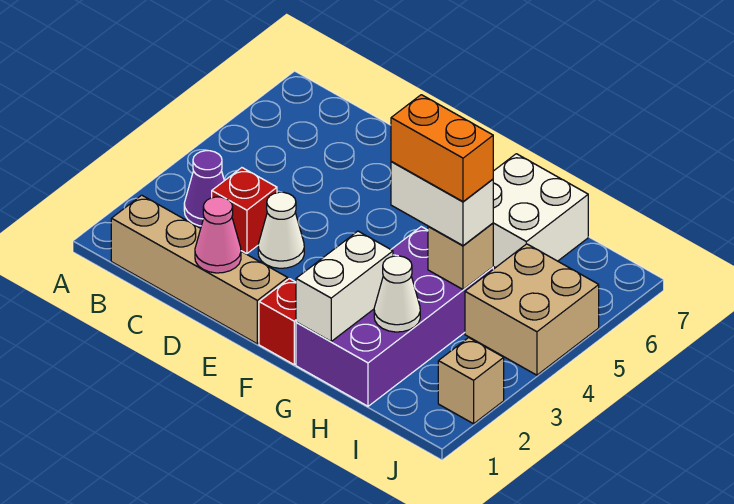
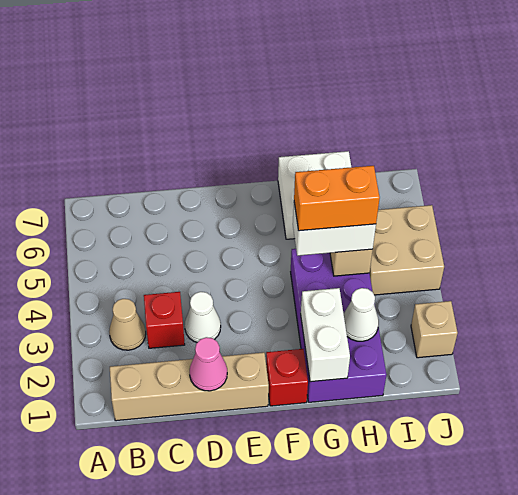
purple 1x1 cone [184,151,224,226] -> tan 1x1 cone [109,299,146,350]

